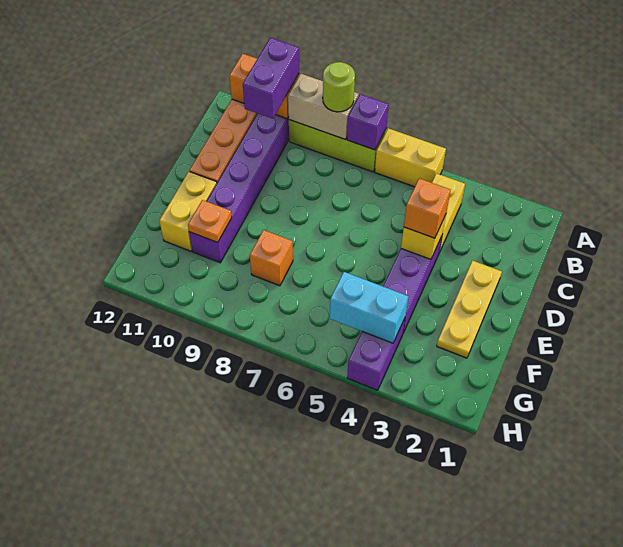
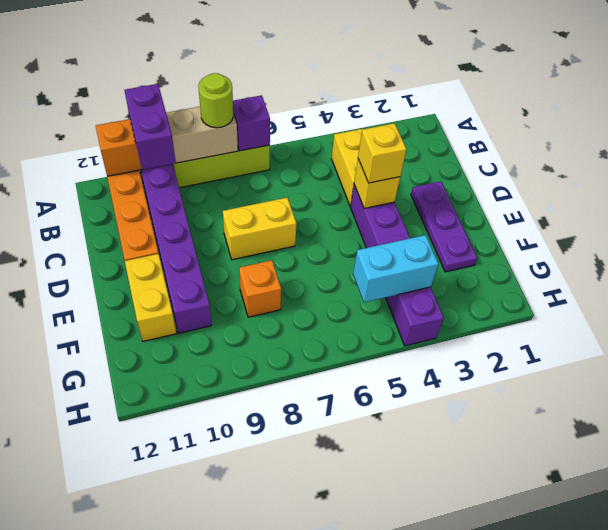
yellow 1x2 brick [375,128,446,187] -> yellow 1x2 brick moved to [223,197,297,260]
yellow 1x3 plate [437,261,502,358] -> purple 1x3 plate [411,181,477,272]
orange 1x1 brick [404,178,451,238] -> yellow 1x1 brick [358,123,407,183]
orange 1x1 plate [188,200,232,242] -> none

